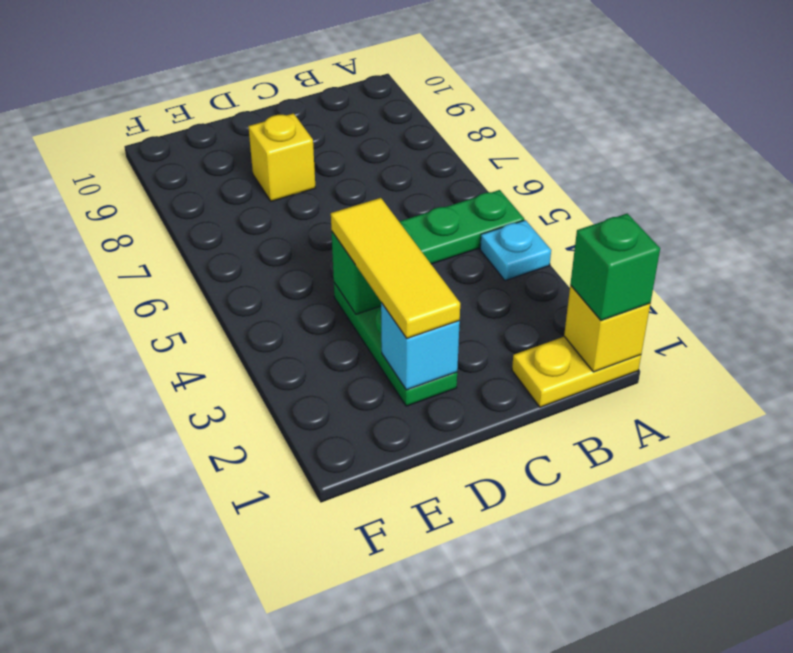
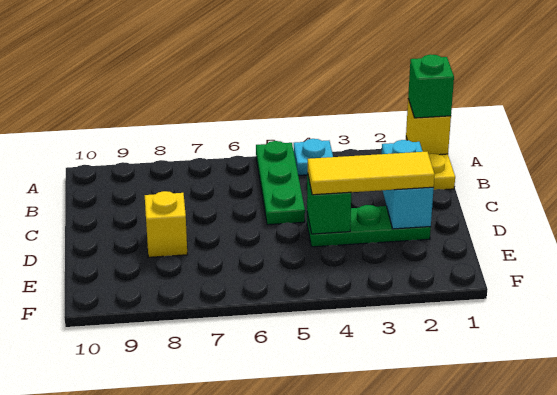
cyan 1x1 brick [381,303,460,390] -> cyan 1x2 brick [382,140,434,229]

